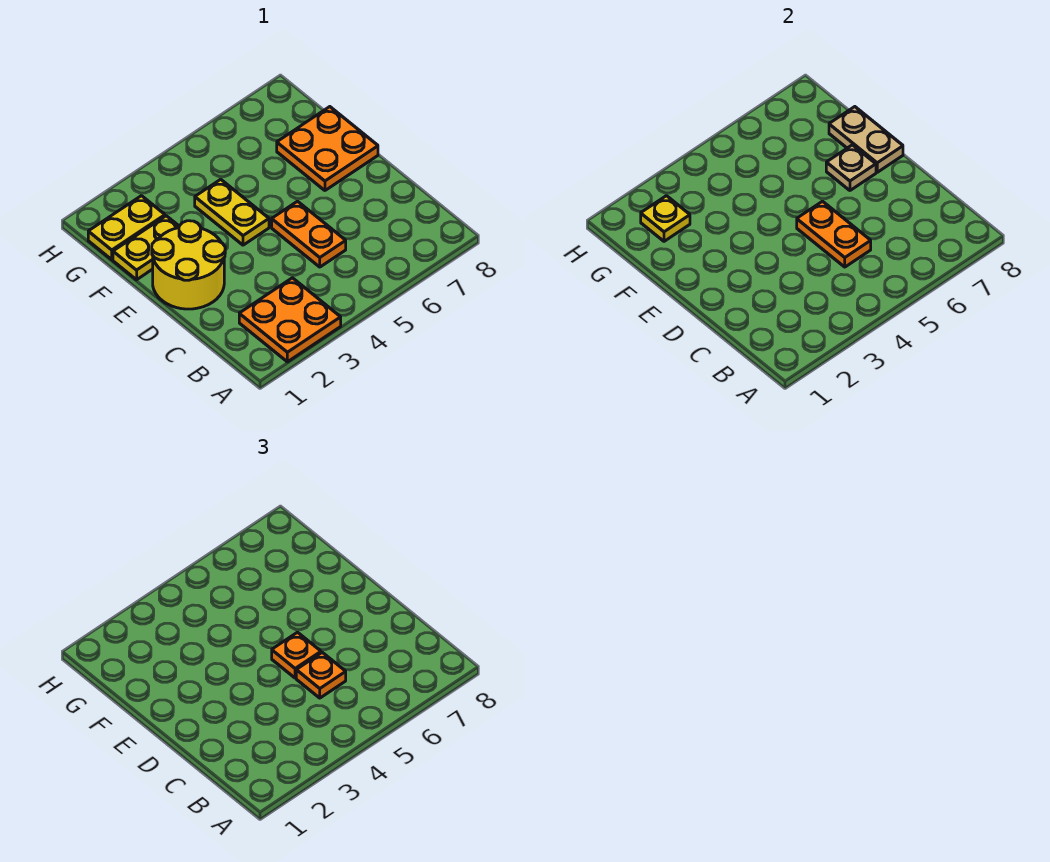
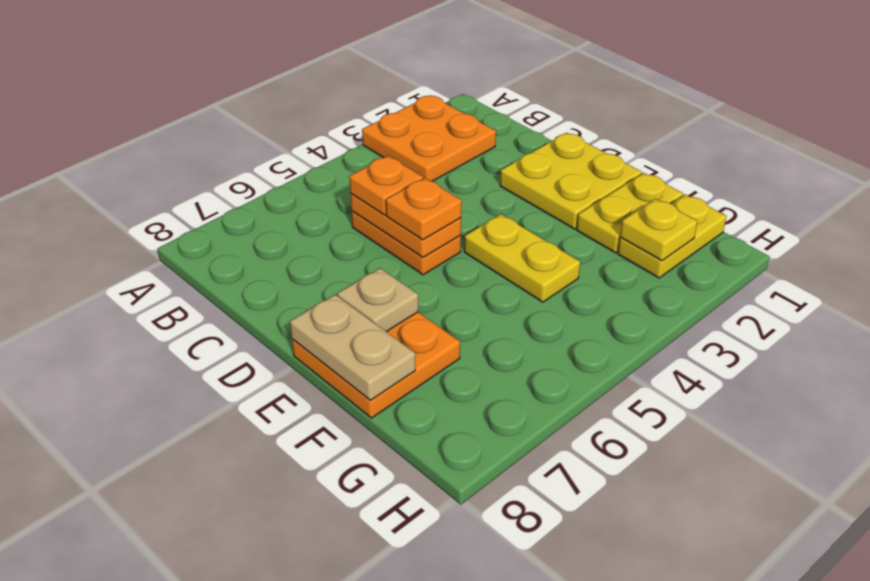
yellow 2x2 round brick [152,221,225,309] -> yellow 2x2 plate [500,133,642,229]

